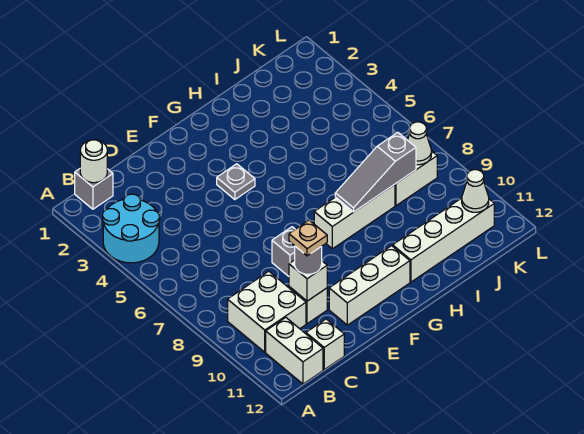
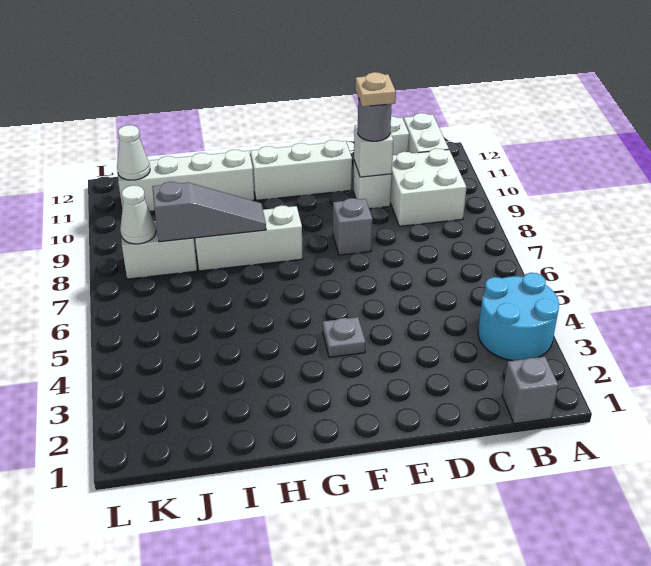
white 1x1 round brick [80,140,107,183] -> none

